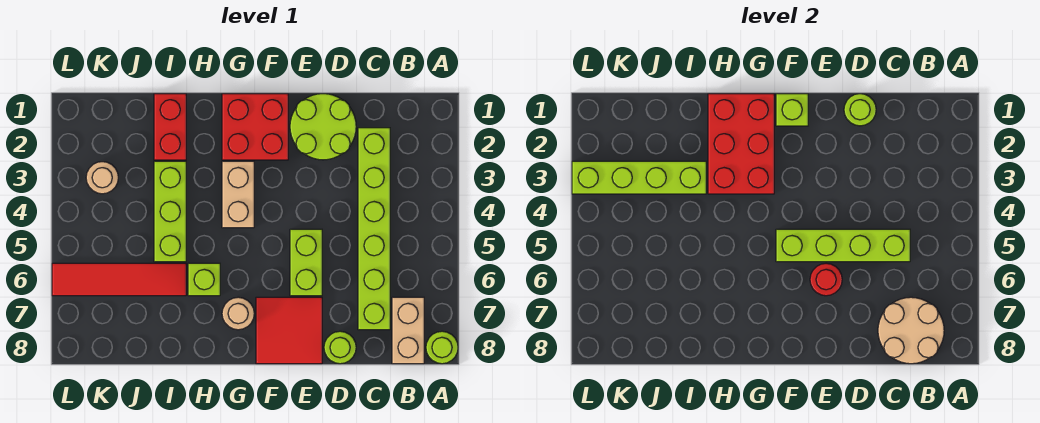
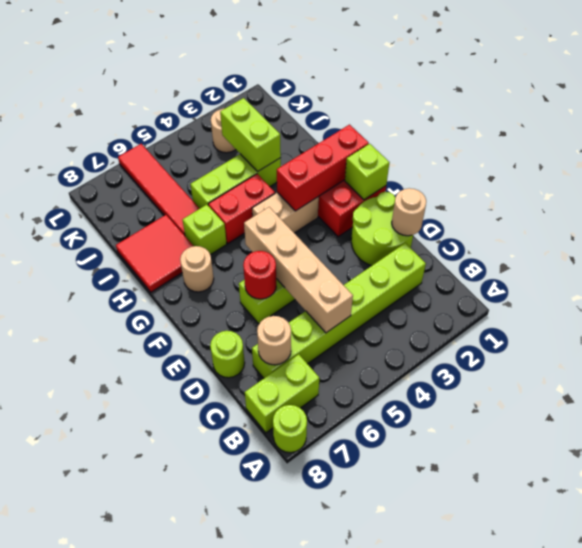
tan 1x2 brick [392,297,424,364] -> lime 1x2 brick [245,354,319,433]
tan 2x2 round brick [878,297,944,364] -> tan 1x1 round brick [257,316,291,365]
lime 1x4 brick [776,229,910,262] -> tan 1x4 brick [244,207,353,333]
lime 1x1 round brick [844,94,876,126] -> tan 1x1 round brick [392,188,426,236]
red 2x2 tile [256,297,322,364] -> red 2x2 tile moved to [116,215,193,292]
red 2x3 brick [708,94,774,194] -> red 1x3 brick [277,125,369,211]
red 1x2 brick [154,94,186,160] -> red 1x2 brick moved to [208,174,275,243]
lime 1x4 brick [572,161,706,194] -> lime 1x2 brick [220,98,281,172]

